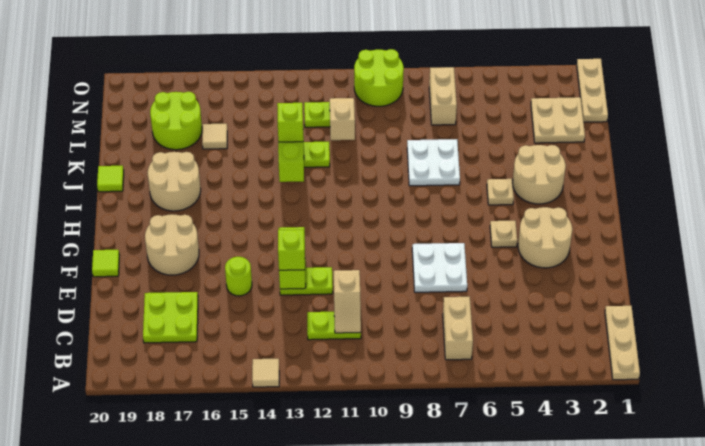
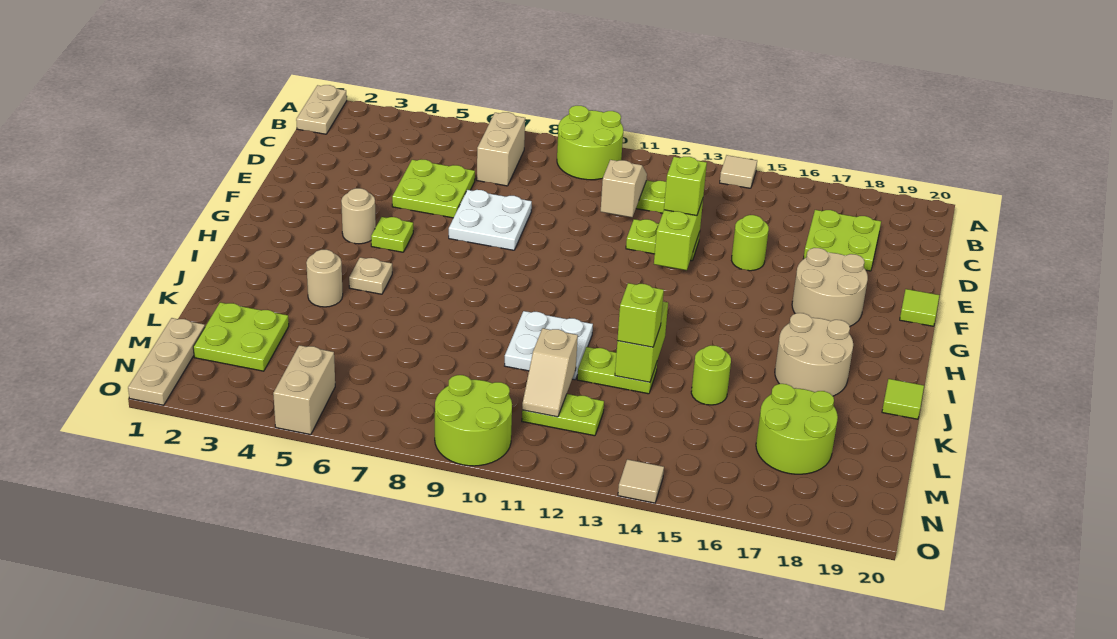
tan 1x3 plate [605,306,640,380] -> tan 1x2 plate [296,85,347,134]
none -> lime 2x2 round brick [557,106,623,180]
none -> lime 2x2 plate [392,159,475,218]
tan 2x2 round brick [518,207,572,268] -> tan 1x1 round brick [341,188,376,244]
tan 1x1 plate [490,221,517,247] -> lime 1x1 plate [371,217,413,252]
tan 2x2 round brick [513,145,566,204] -> tan 1x1 round brick [306,250,343,307]
white 2x2 plate [407,139,460,186] -> white 2x2 plate moved to [505,311,593,380]
none -> lime 1x1 round brick [691,345,731,405]
tan 2x2 plate [531,97,585,143] -> lime 2x2 plate [193,302,289,371]
tan 1x1 tile [202,124,227,149] -> tan 1x1 tile moved to [618,459,664,503]
tan 1x2 brick [429,67,457,125] -> tan 1x2 brick moved to [273,345,335,435]

